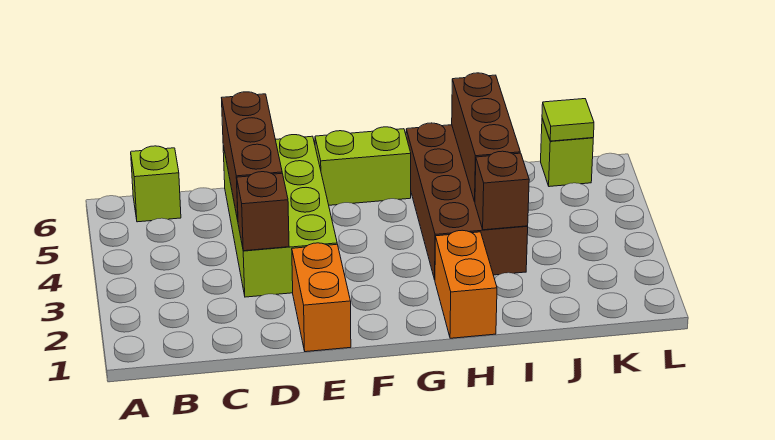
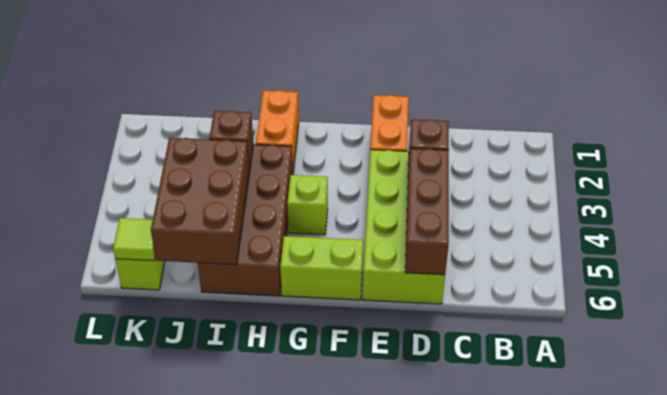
lime 1x1 brick [131,146,181,222] -> lime 1x1 brick moved to [287,175,328,235]
brown 1x3 brick [452,73,520,202] -> brown 2x3 brick [151,138,250,265]

